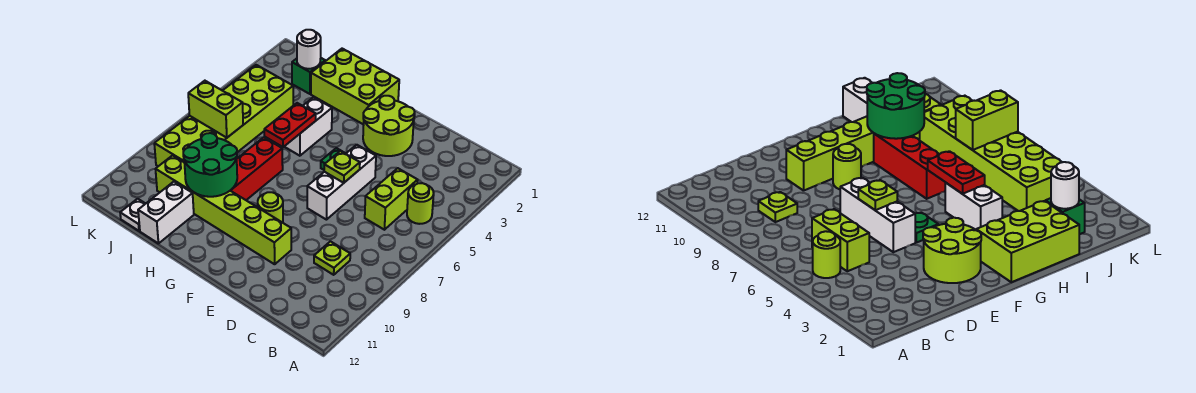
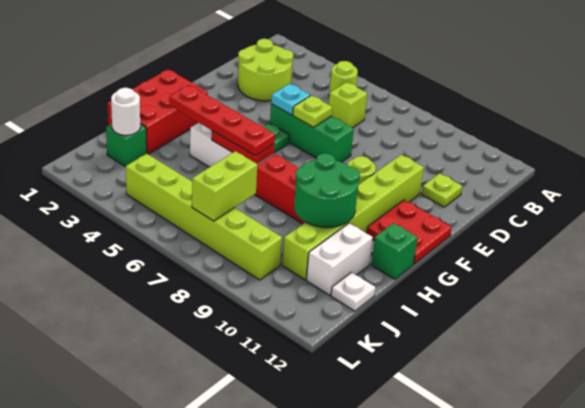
lime 1x2 brick [365,168,418,230] -> lime 1x1 brick [329,82,367,128]
lime 1x1 plate [314,241,350,275] -> lime 1x1 plate moved to [422,173,462,207]
lime 2x2 round brick [363,96,415,156] -> lime 2x2 round brick moved to [238,39,293,101]
white 1x3 brick [307,145,376,220] -> green 1x3 brick [270,104,354,162]
none -> cyan 1x1 plate [271,84,310,115]
none -> red 2x2 plate [367,200,452,264]
lime 2x3 brick [311,49,399,125] -> red 2x3 brick [108,69,208,154]
none -> red 1x4 plate [169,85,275,156]
none -> green 1x1 brick [371,223,418,279]
white 1x2 brick [138,182,194,243] -> white 1x2 brick turned to [306,223,373,295]
lime 2x6 brick [154,65,293,166] -> lime 1x6 brick [126,154,282,280]

